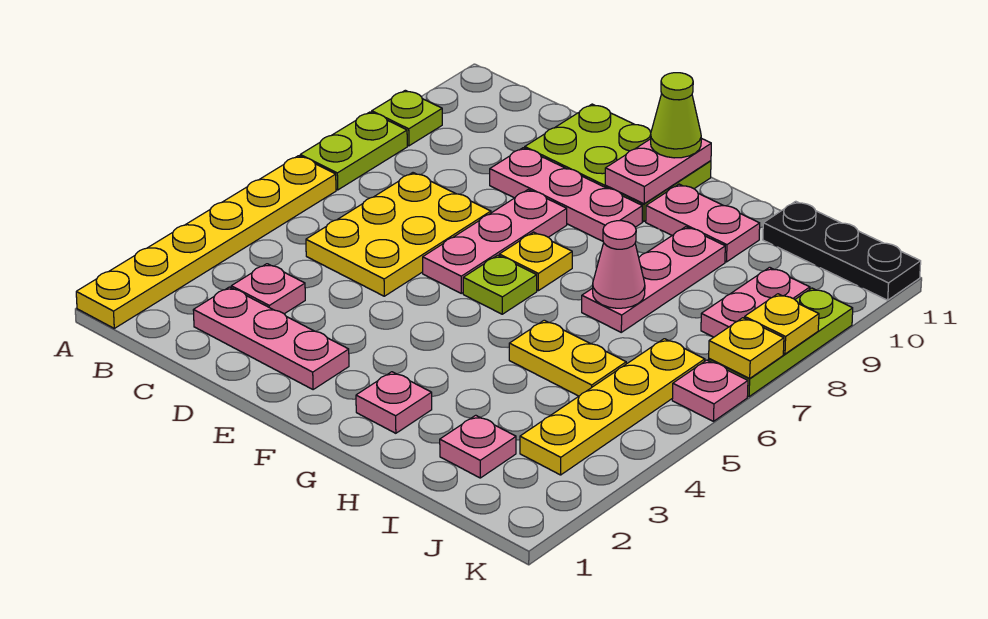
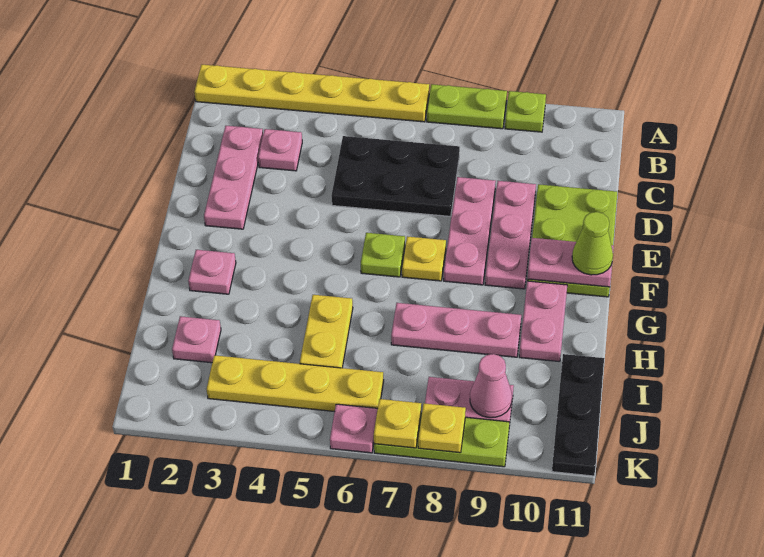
yellow 2x3 plate [306,173,491,296] -> black 2x3 plate [331,136,460,216]
pink 1x3 plate [423,190,567,293] -> pink 1x3 plate turned to [444,177,496,285]
pink 1x1 cone [593,221,645,308] -> pink 1x1 cone moved to [470,354,512,418]

